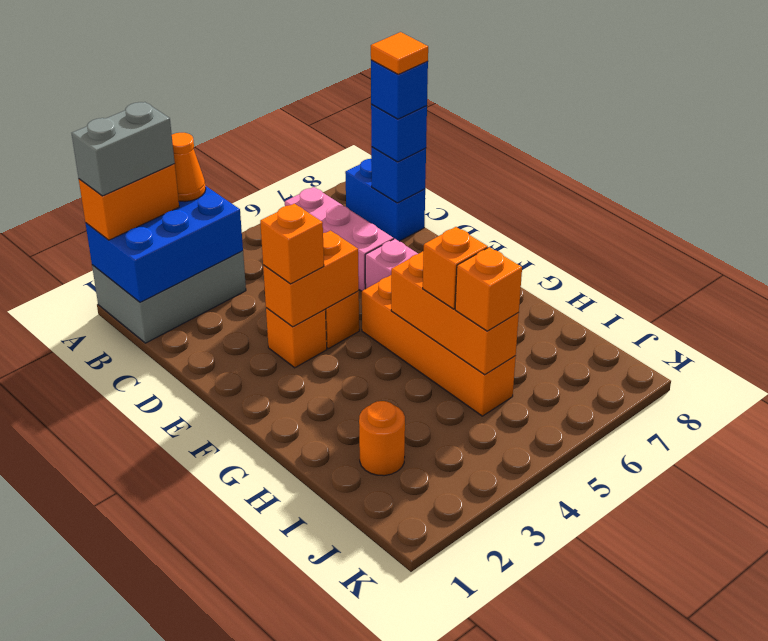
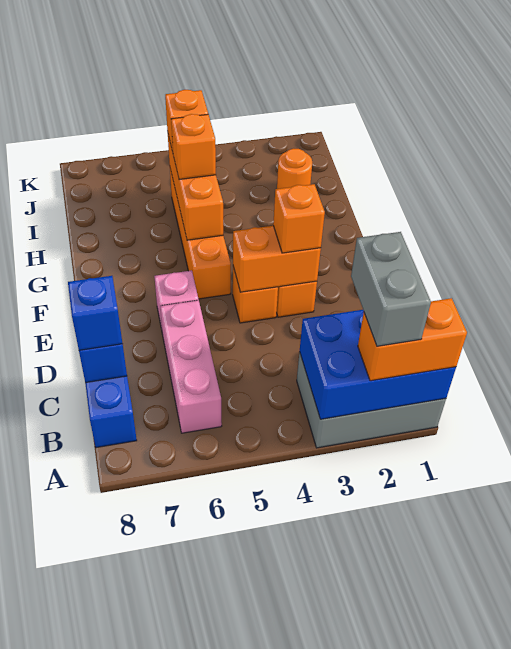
grey 1x2 brick [72,102,175,196] -> grey 1x2 brick turned to [351,232,431,346]
orange 1x1 cone [172,133,206,202] -> none
blue 1x1 brick [371,60,428,119] -> none
orange 1x1 tile [371,32,428,74] -> none

